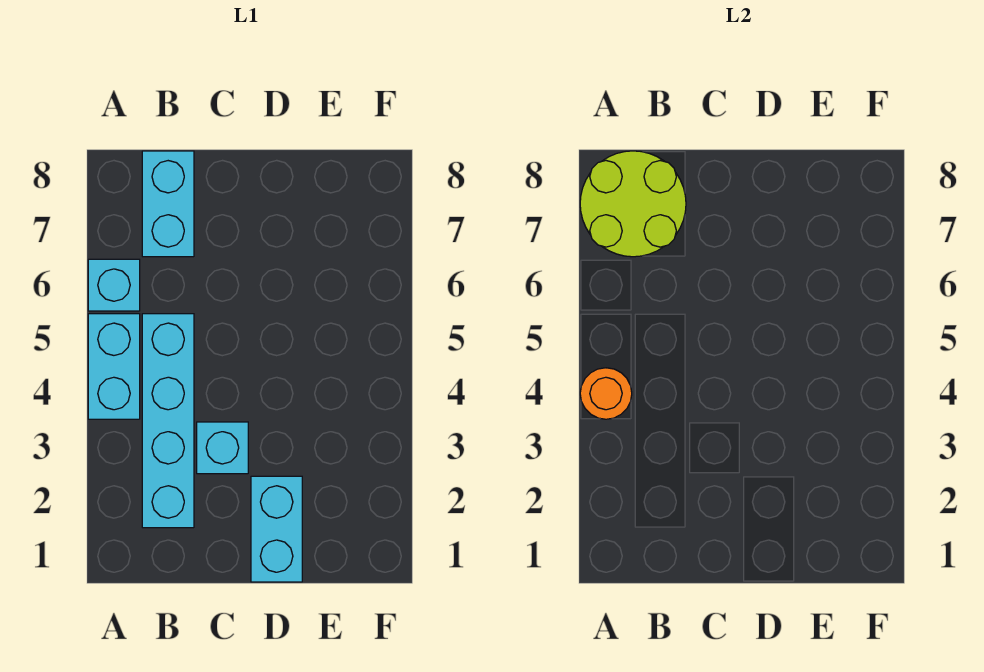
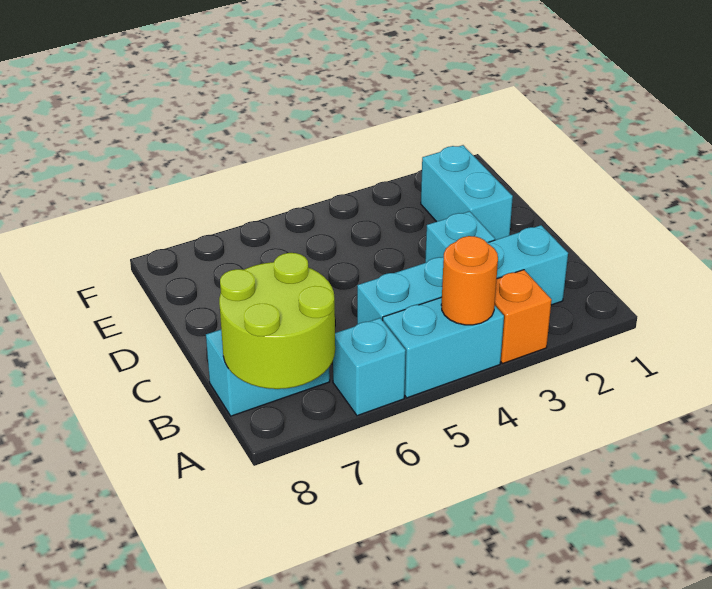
none -> orange 1x1 brick [495,270,552,363]
cyan 1x2 brick [251,476,302,582] -> cyan 1x2 brick turned to [421,145,513,240]

